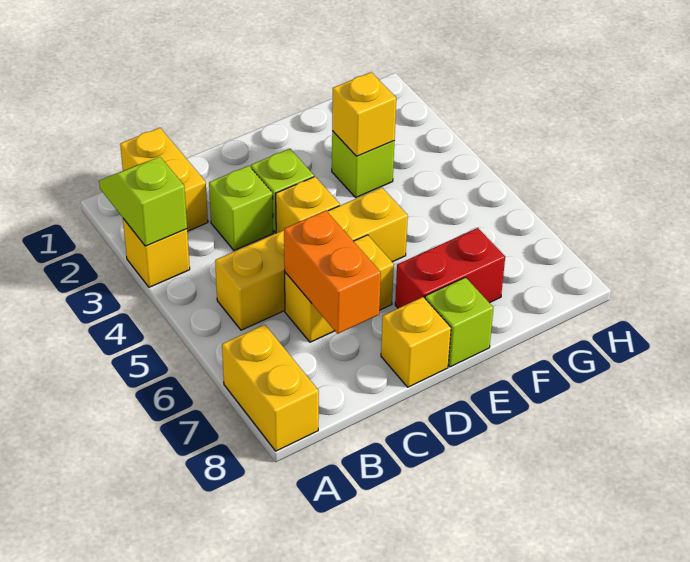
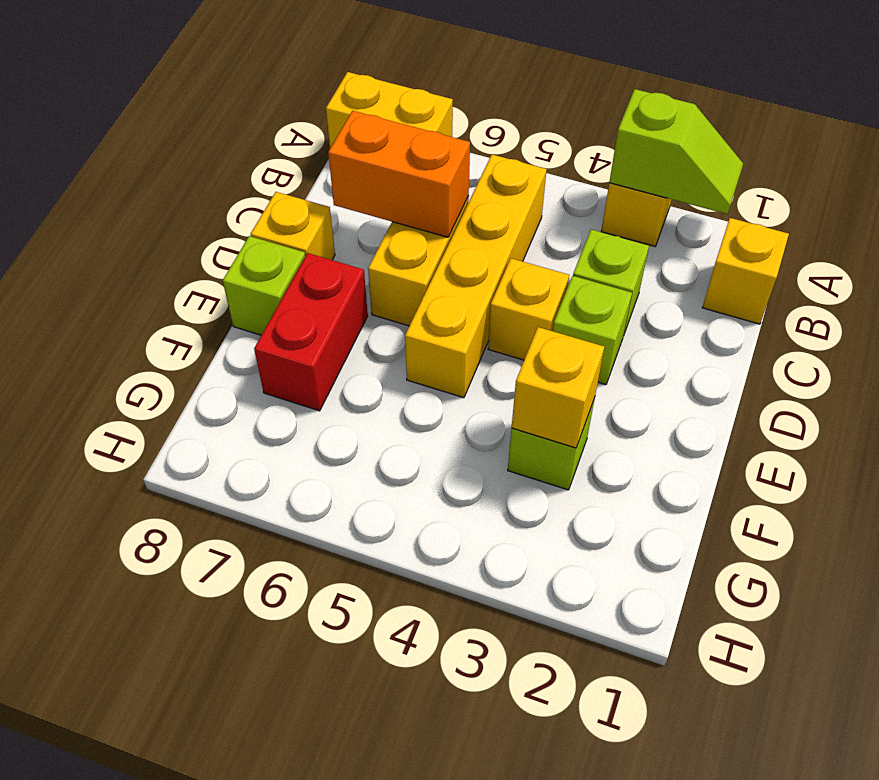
yellow 1x2 brick [120,128,208,231] -> yellow 1x1 brick [702,218,789,324]

